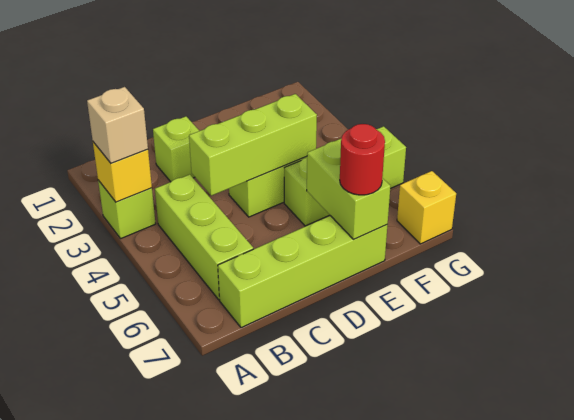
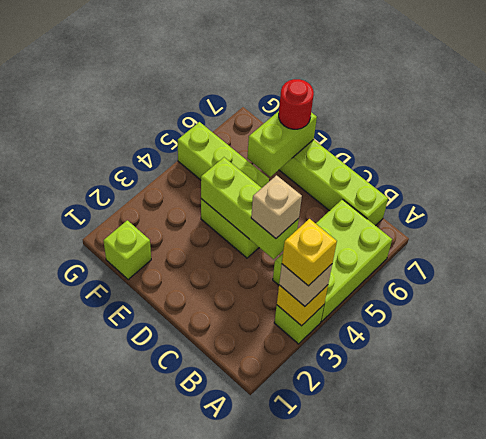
lime 1x3 brick [155,174,253,300] -> lime 2x3 brick [273,199,392,321]
lime 1x1 brick [153,116,199,182] -> lime 1x1 brick moved to [103,220,151,280]
none -> tan 1x1 brick [251,175,302,238]
yellow 1x1 brick [397,171,456,244] -> yellow 1x1 brick moved to [282,219,337,286]

